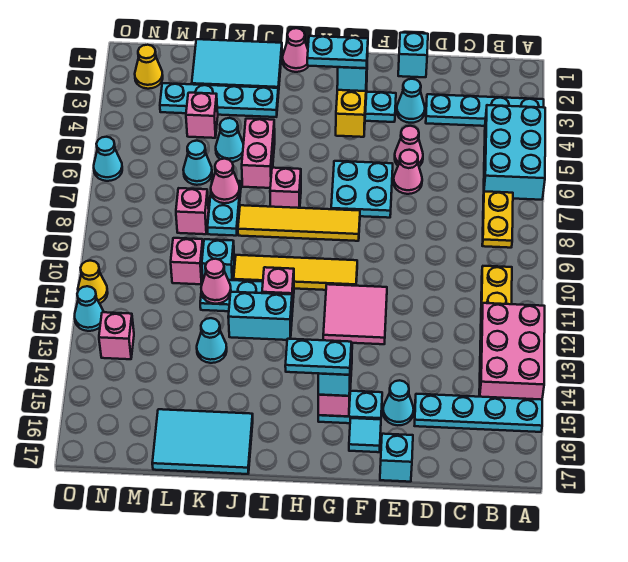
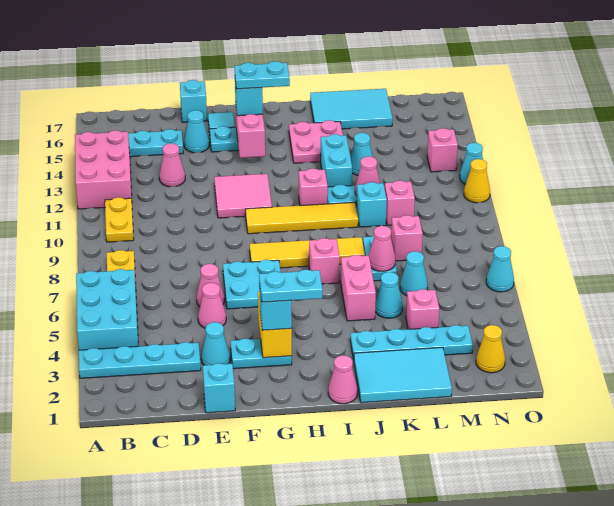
none -> pink 1x1 cone [159,143,185,187]
cyan 1x2 brick [228,292,292,340] -> cyan 1x2 brick turned to [321,134,352,187]
none -> pink 2x2 plate [289,120,343,163]

